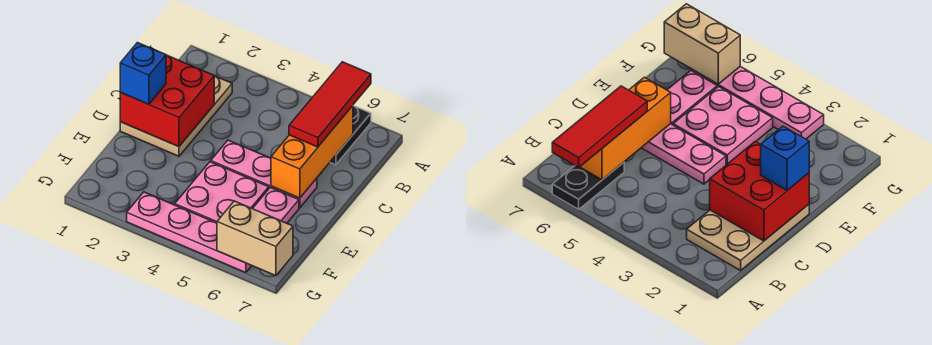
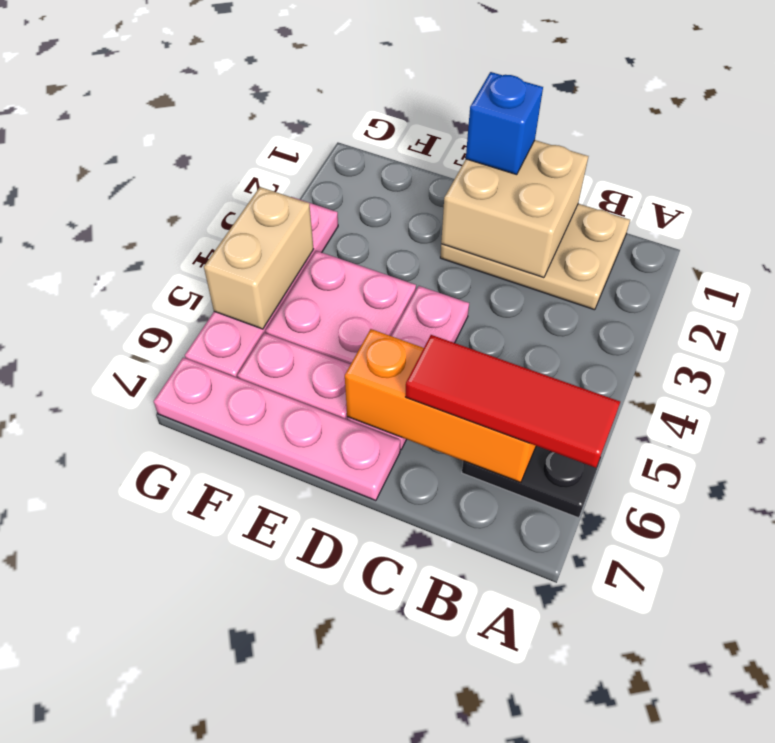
red 2x2 brick [120,55,214,147] -> tan 2x2 brick [441,140,588,278]
none -> pink 1x4 plate [154,358,400,501]
tan 1x2 brick [217,201,293,276] -> tan 1x2 brick moved to [204,187,314,329]

